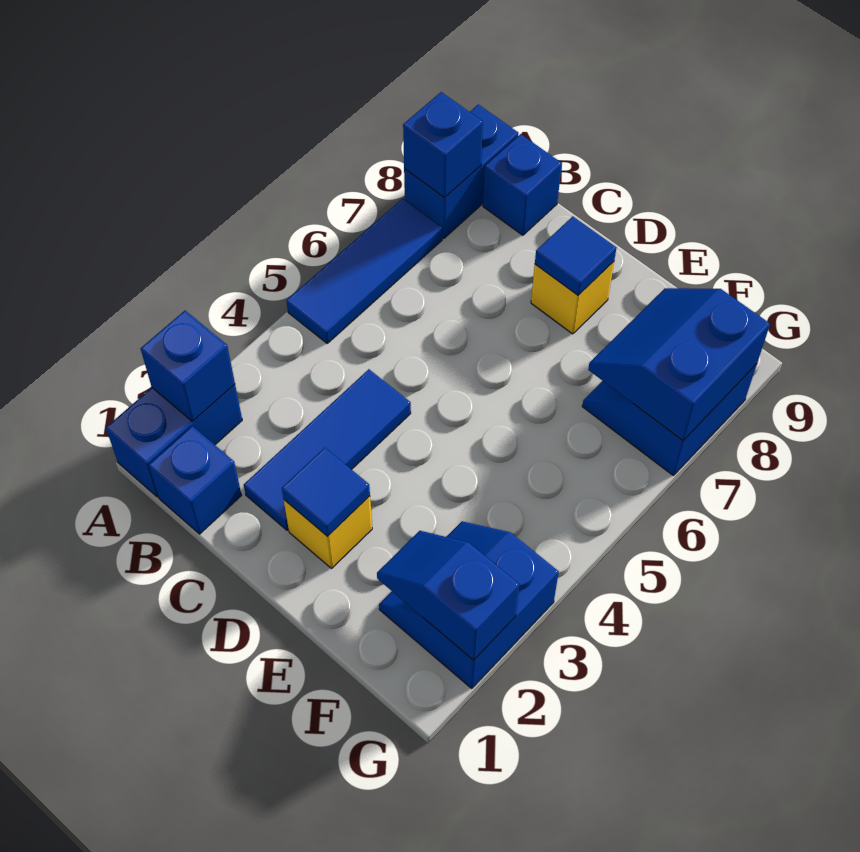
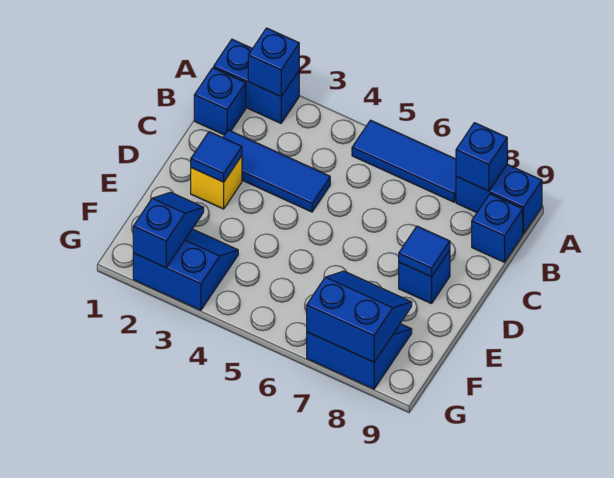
yellow 1x1 brick [531,262,614,334] -> blue 1x1 brick [399,250,450,304]

